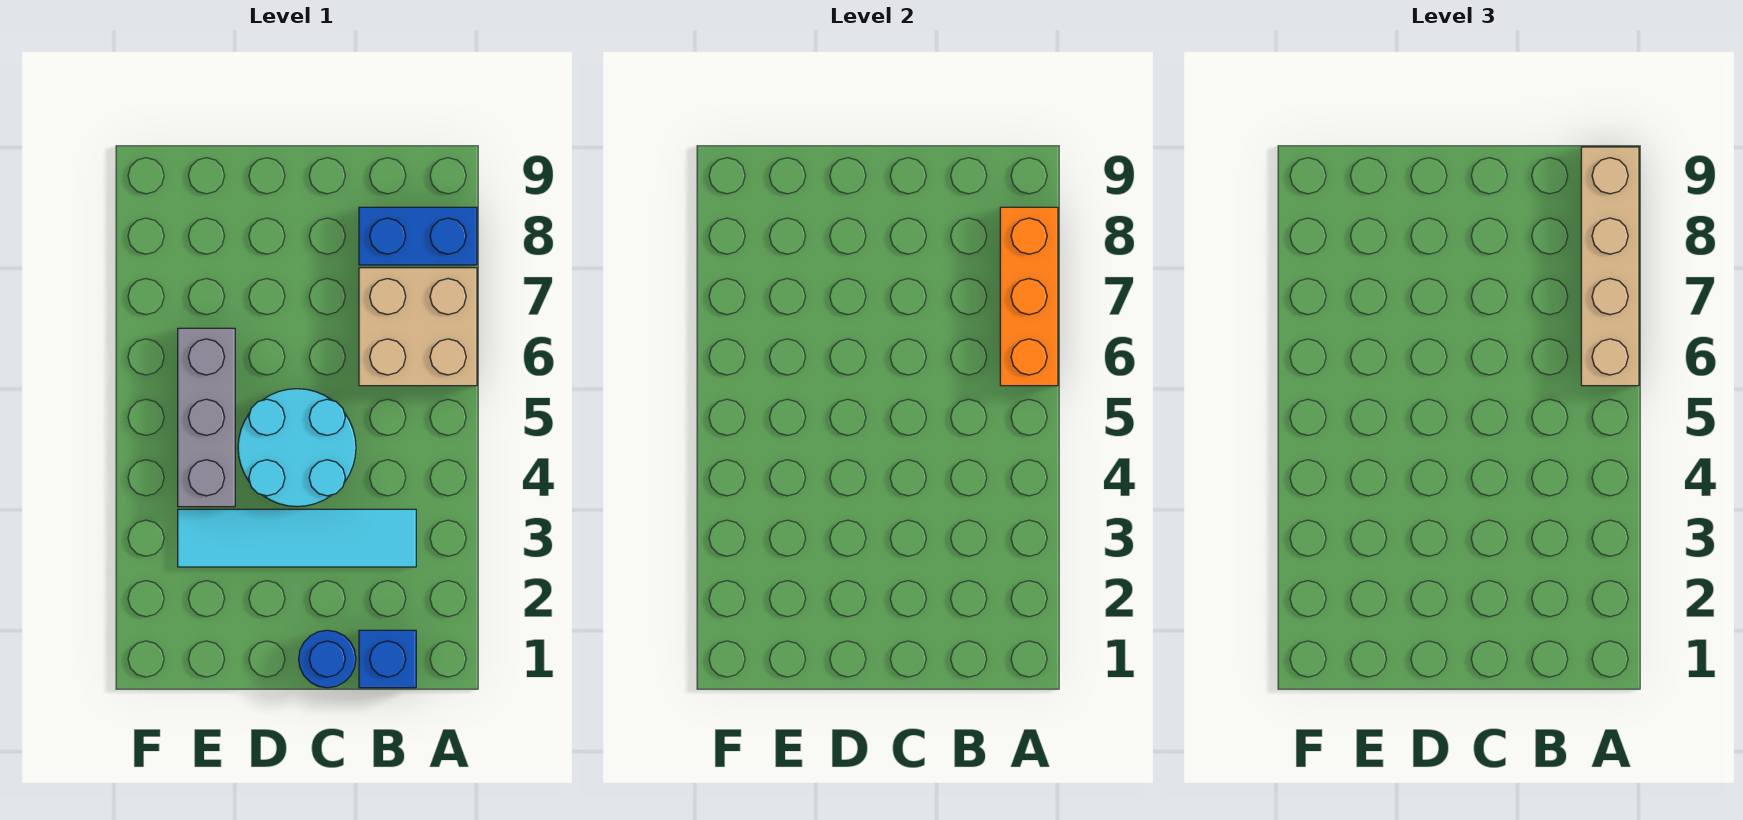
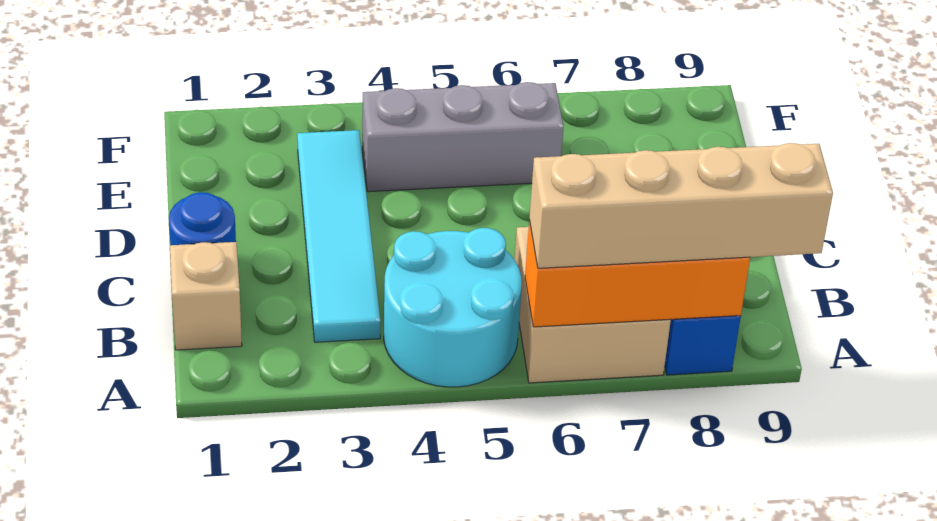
blue 1x1 brick [359,630,416,688] -> tan 1x1 brick [170,242,242,350]
cyan 2x2 round brick [238,389,356,507] -> cyan 2x2 round brick moved to [384,228,522,387]

